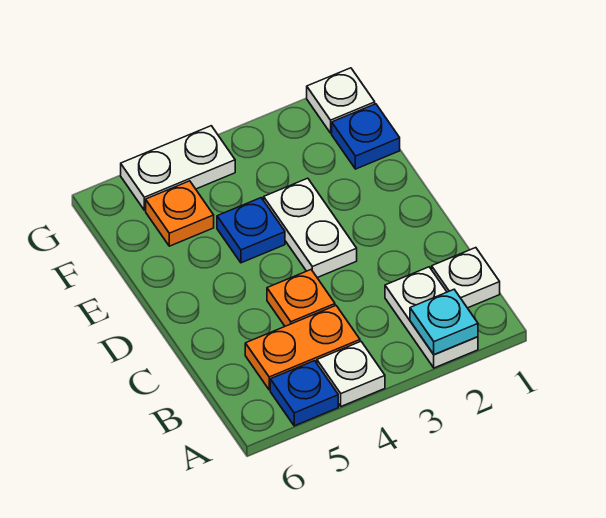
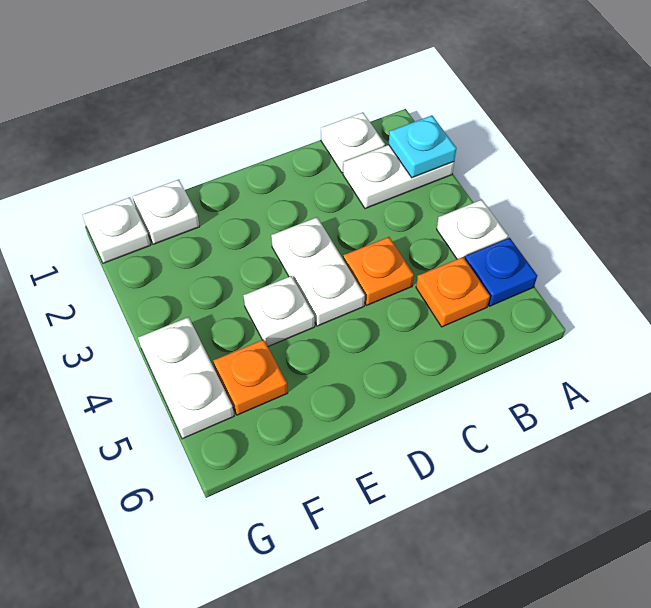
orange 1x2 plate [245,306,360,390] -> orange 1x1 plate [416,257,490,327]
white 1x2 plate [264,178,357,278] -> white 1x2 plate turned to [271,217,365,326]
blue 1x1 plate [217,198,285,263] -> white 1x1 plate [243,276,315,347]
blue 1x1 plate [332,104,400,169] -> white 1x1 plate [133,180,200,244]

